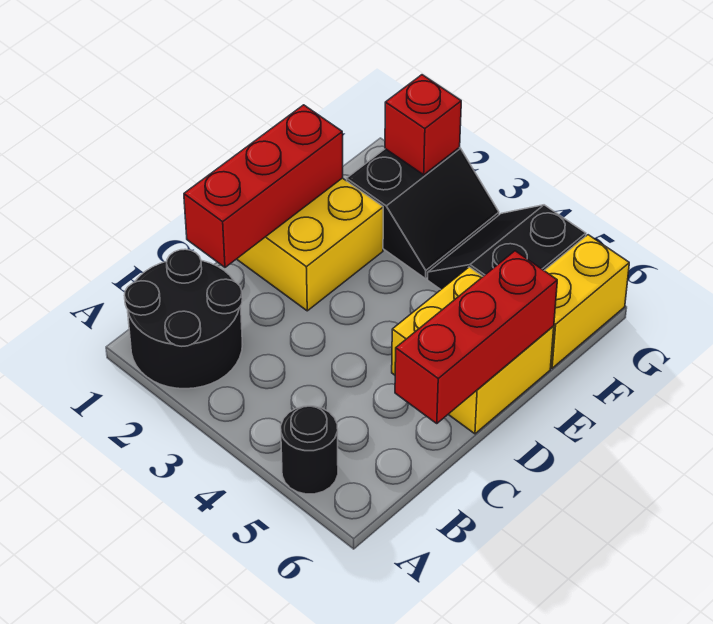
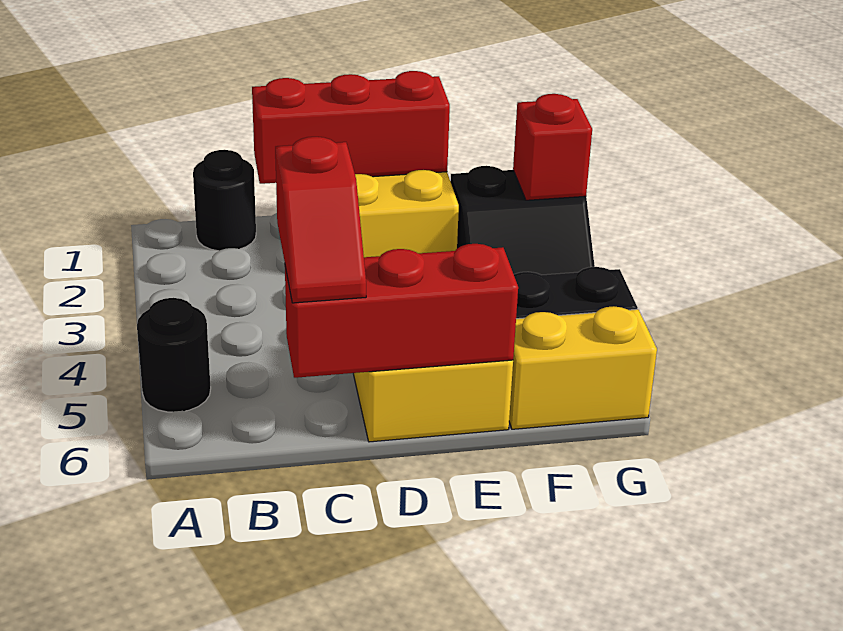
black 2x2 round brick [125,249,243,389] -> black 1x1 round brick [193,150,256,251]
none -> red 1x2 slope [275,137,366,303]

